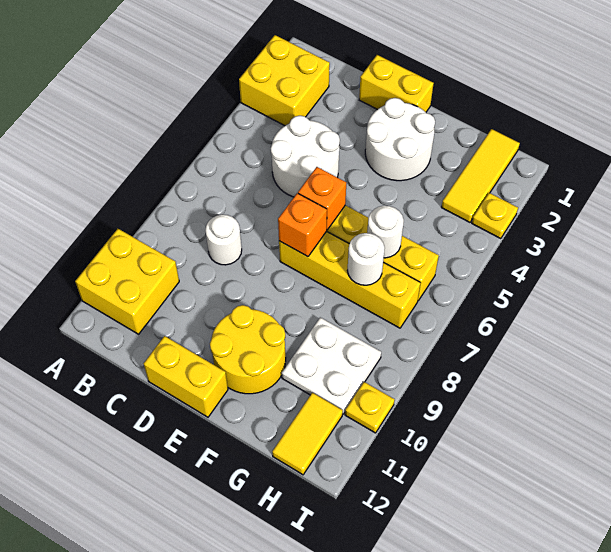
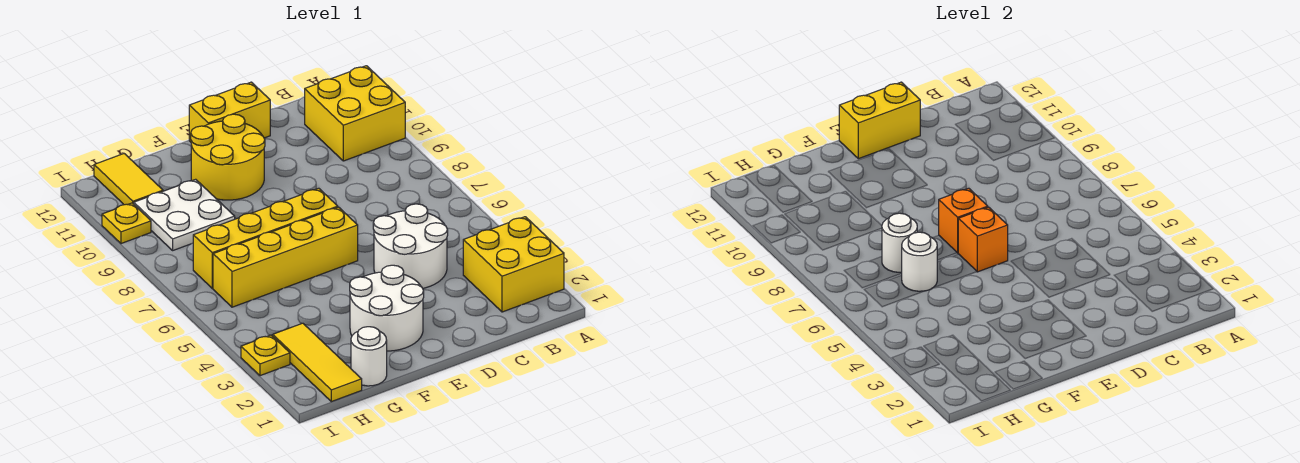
white 1x1 round brick [205,215,242,265] -> white 1x1 round brick moved to [351,327,387,386]
yellow 1x2 brick [359,55,434,112] -> yellow 1x2 brick moved to [839,82,920,159]

